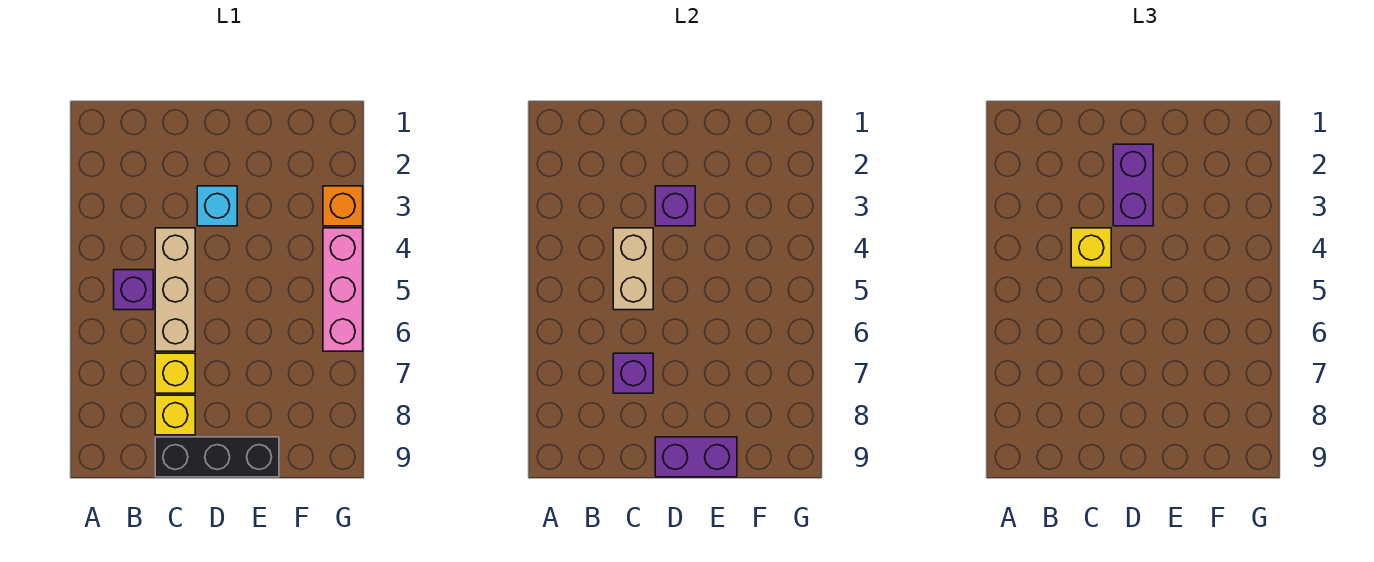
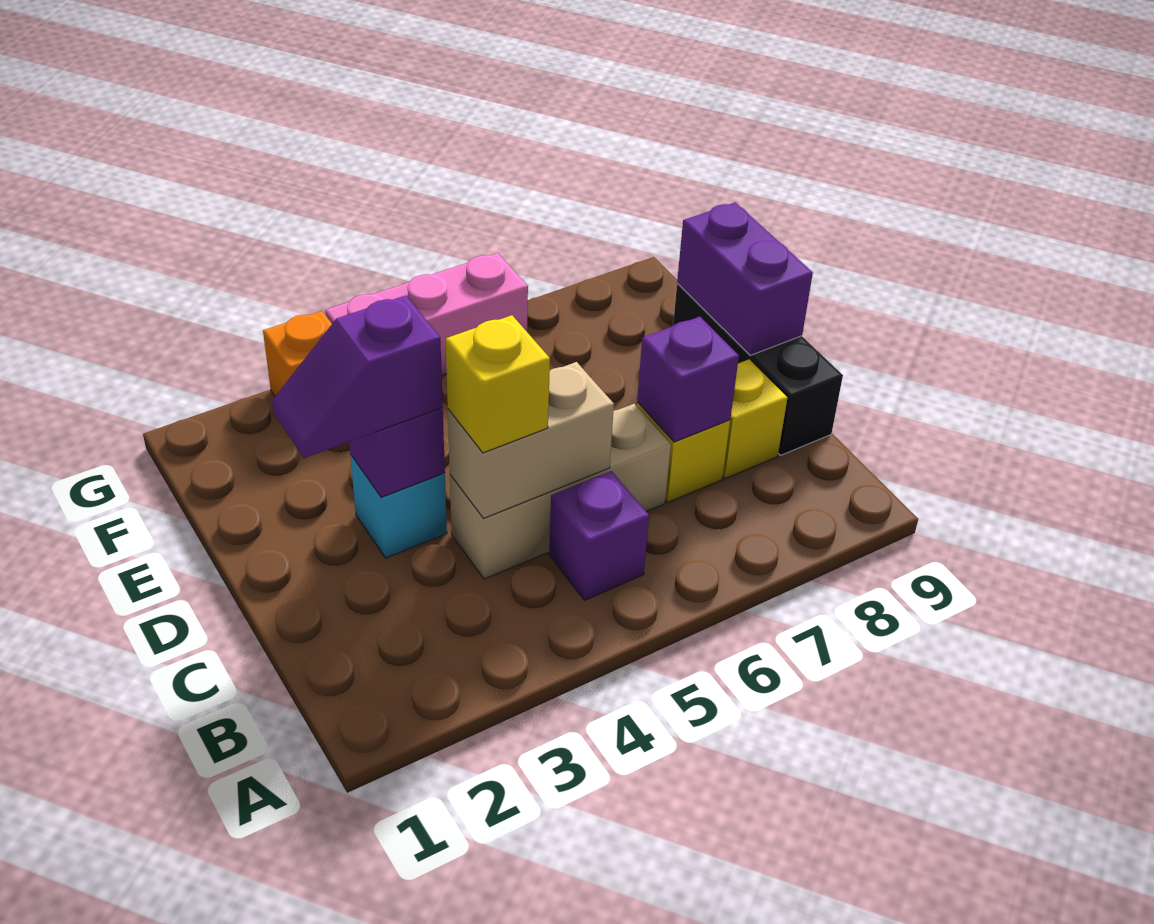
purple 1x2 brick [1113,144,1153,226] -> purple 1x2 slope [272,295,443,458]

